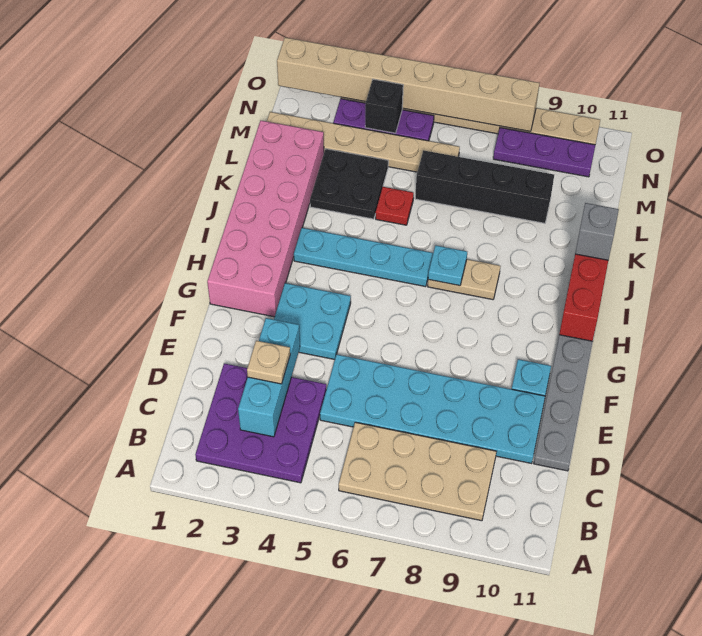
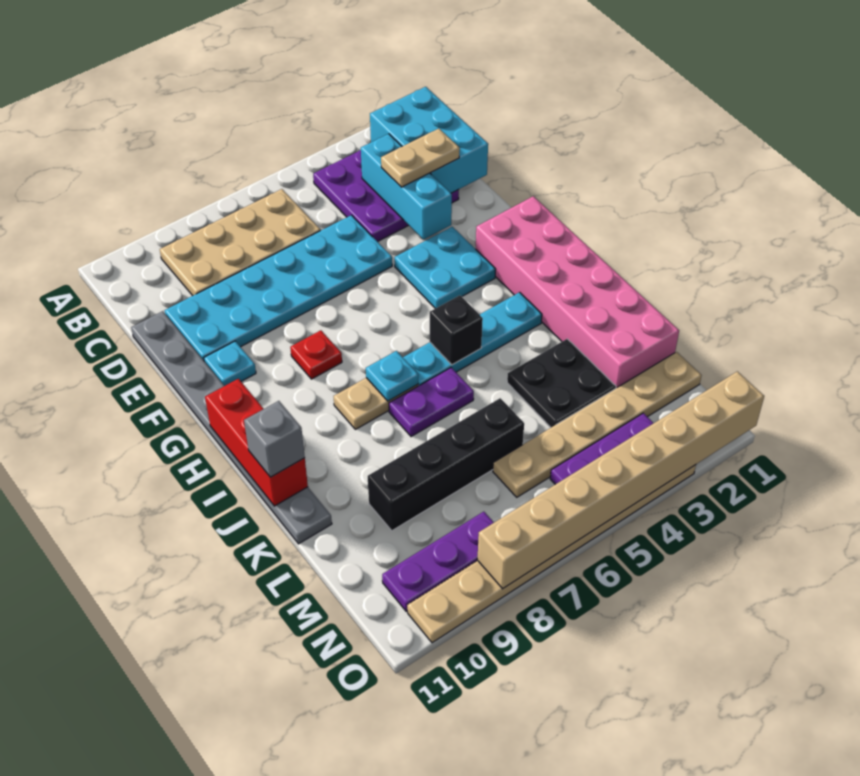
none -> cyan 2x3 brick [370,87,488,193]
tan 1x1 plate [247,341,290,384] -> tan 1x2 plate [381,129,460,187]
none -> purple 1x2 plate [389,368,474,437]
red 1x1 plate [376,187,414,225] -> red 1x1 plate moved to [290,330,342,379]
black 1x1 brick [365,79,403,133] -> black 1x1 brick moved to [430,295,483,365]

